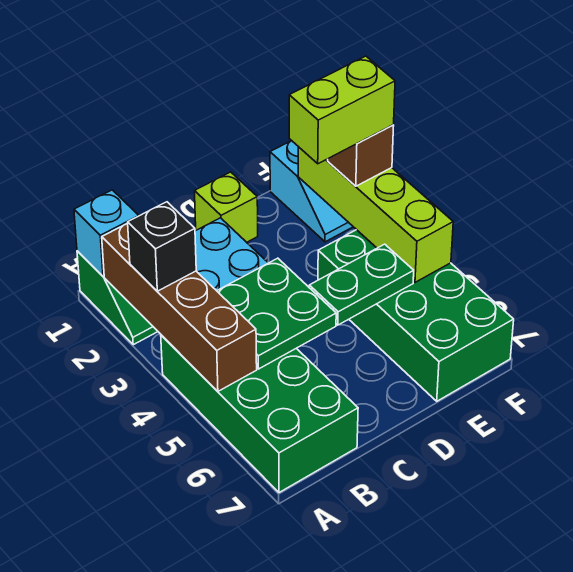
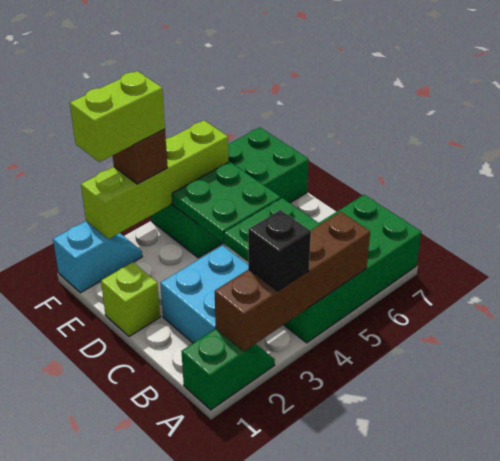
cyan 1x1 brick [74,190,139,276] -> none
green 1x2 plate [309,244,414,325] -> green 2x2 plate [172,162,281,243]
lime 1x2 brick [289,56,395,164] -> lime 1x2 brick turned to [70,71,165,162]

